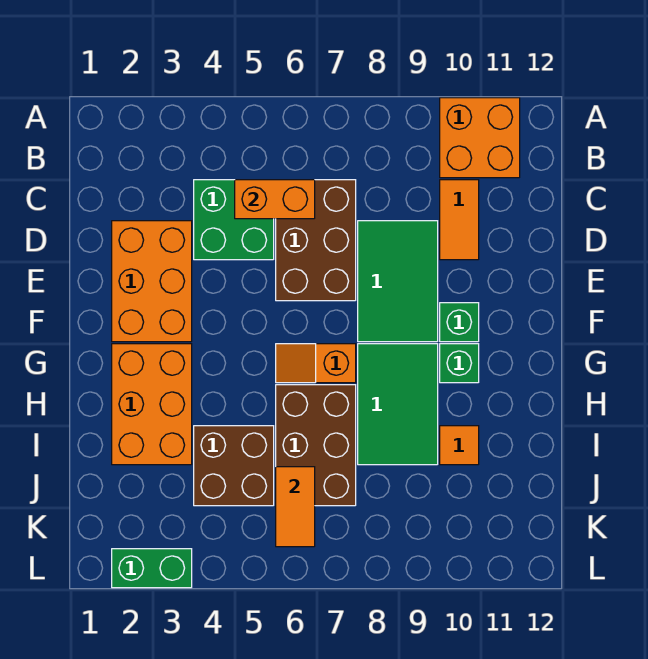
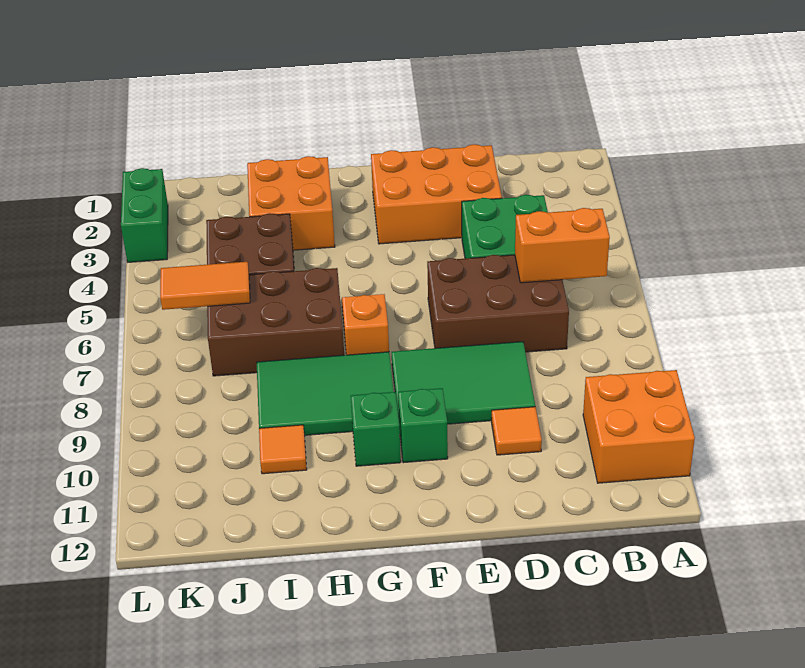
orange 1x2 brick [235,180,315,219] -> orange 1x2 brick turned to [515,208,610,283]
orange 1x2 tile [440,180,479,260] -> orange 1x1 tile [491,407,542,455]
orange 2x3 brick [112,344,192,465] -> orange 2x2 brick [247,156,335,250]

